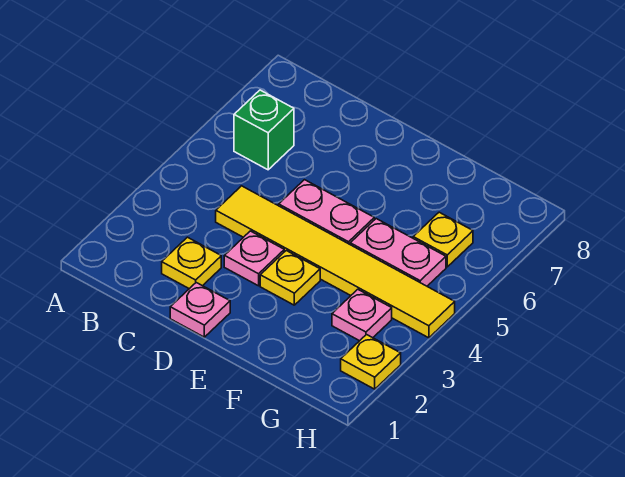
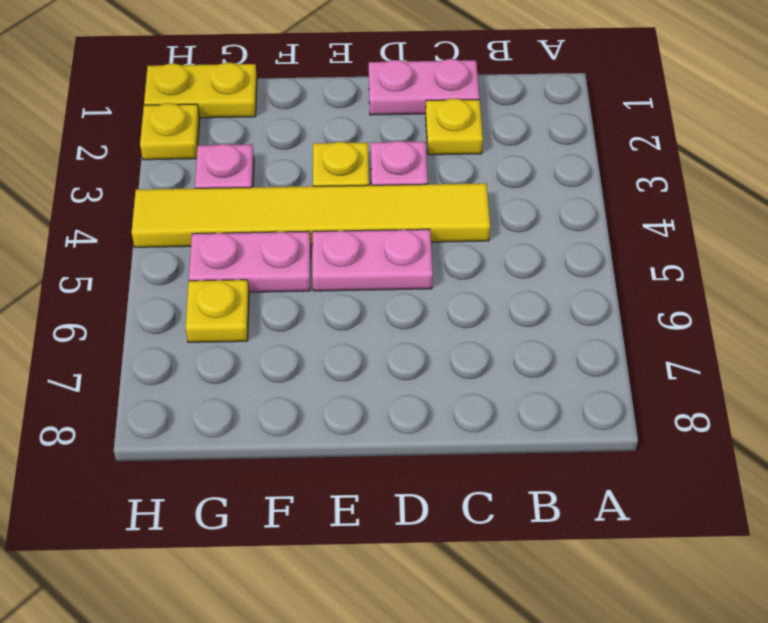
green 1x1 brick [234,90,294,170] -> none
pink 1x1 plate [170,283,230,337] -> pink 1x2 plate [369,59,479,115]
none -> yellow 1x2 plate [144,63,257,118]

